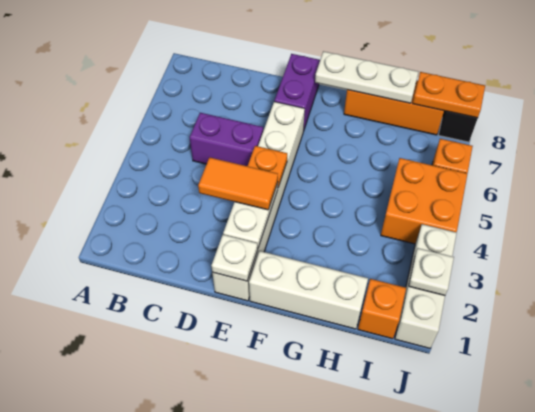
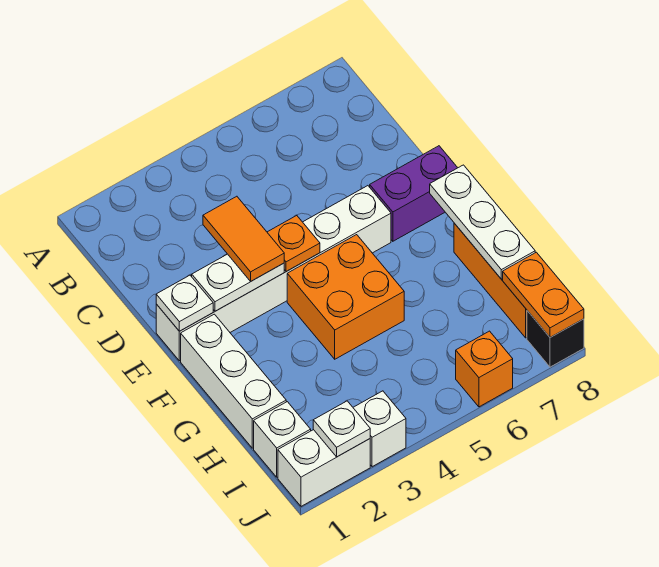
purple 1x2 brick [190,113,263,166] -> none
orange 1x1 brick [358,279,406,339] -> white 1x1 brick [254,402,311,477]
orange 2x2 brick [381,158,468,244] -> orange 2x2 brick moved to [287,235,404,359]

